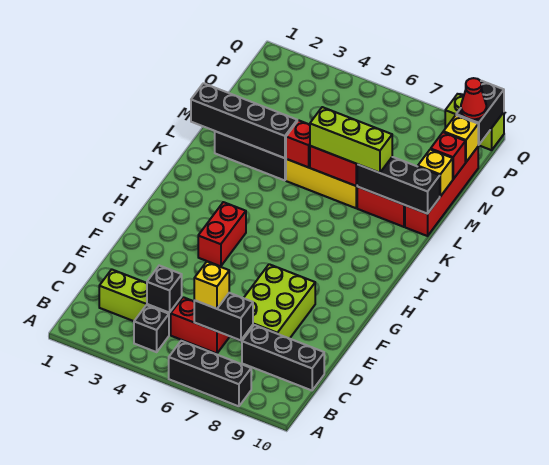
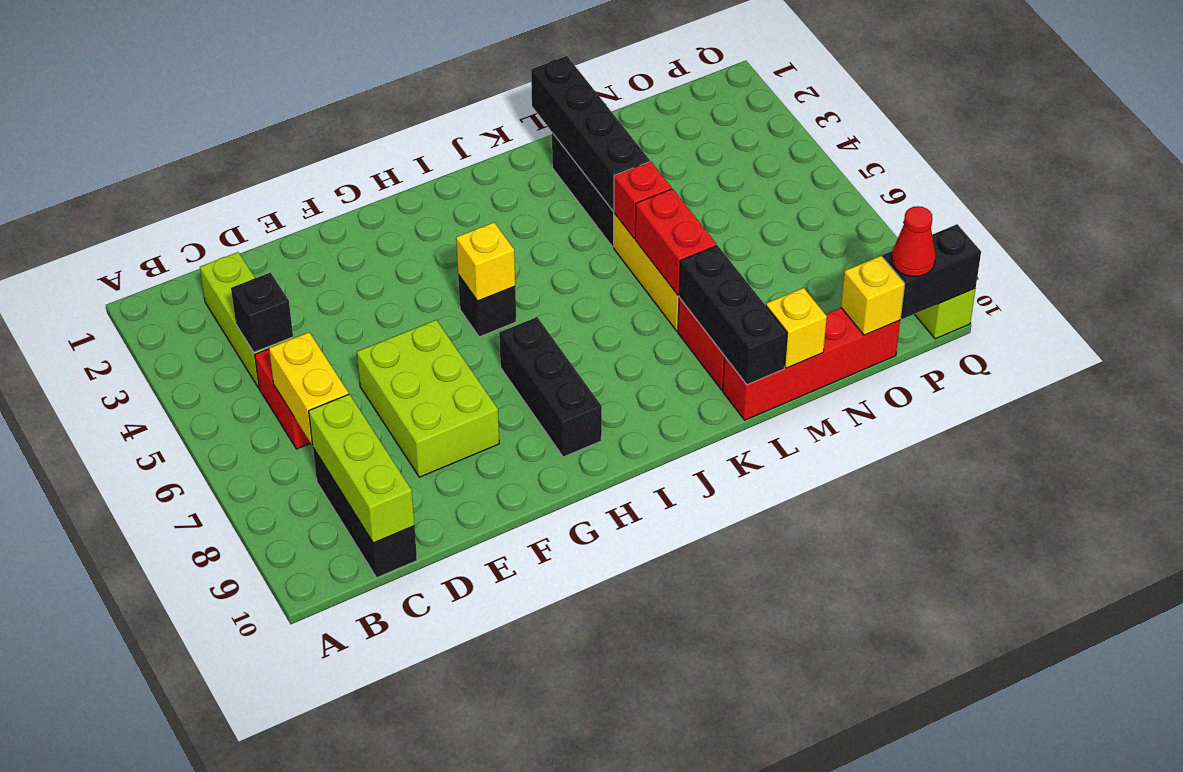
black 1x3 brick [169,341,251,406] -> black 1x3 brick moved to [499,317,602,457]
black 1x1 brick [134,305,169,352] -> black 1x1 brick moved to [458,274,516,337]
black 1x2 brick [194,293,253,341] -> yellow 1x2 brick [269,332,349,445]
yellow 1x1 brick [194,262,229,309] -> yellow 1x1 brick moved to [456,223,515,301]
lime 2x3 brick [241,264,315,341] -> lime 2x3 brick turned to [357,320,499,477]
red 1x2 brick [198,202,246,266] -> none
lime 1x3 brick [310,107,392,173] -> lime 1x3 brick moved to [309,394,414,543]
red 1x1 brick [431,132,465,179] -> none

